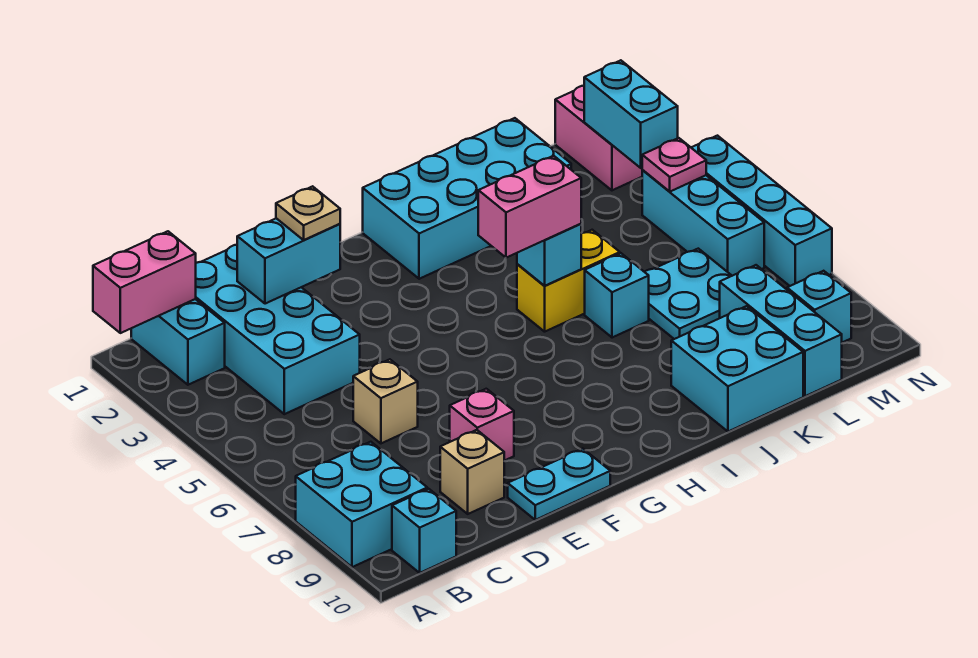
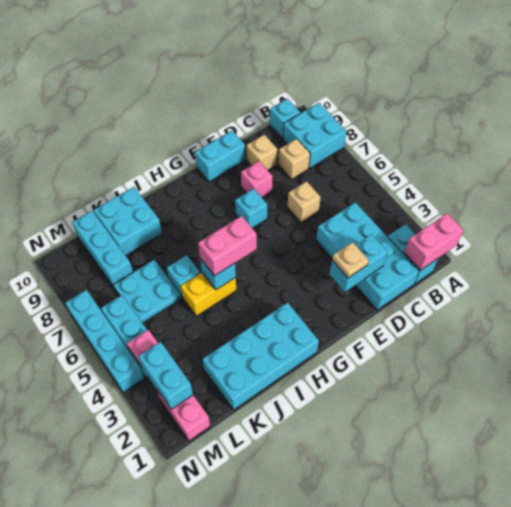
none -> tan 1x1 brick [278,139,310,179]
cyan 1x2 plate [508,449,610,520] -> cyan 1x2 brick [195,131,245,182]
cyan 1x1 brick [787,271,851,342] -> cyan 1x1 brick moved to [235,189,267,228]

